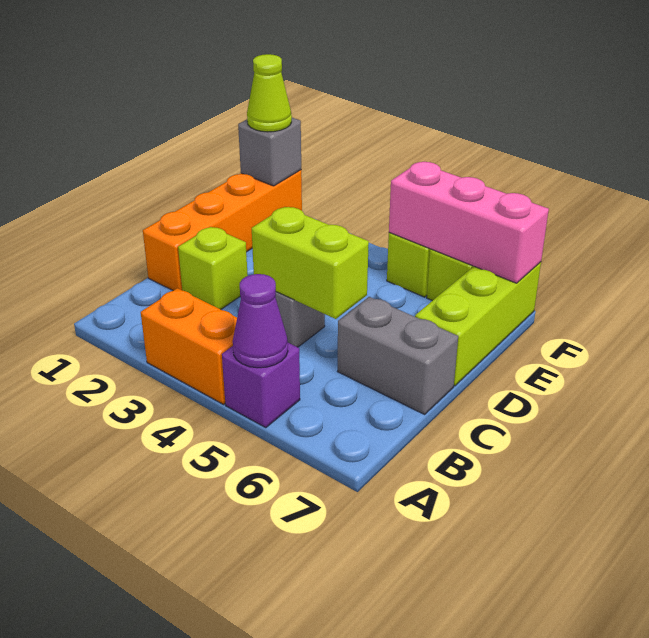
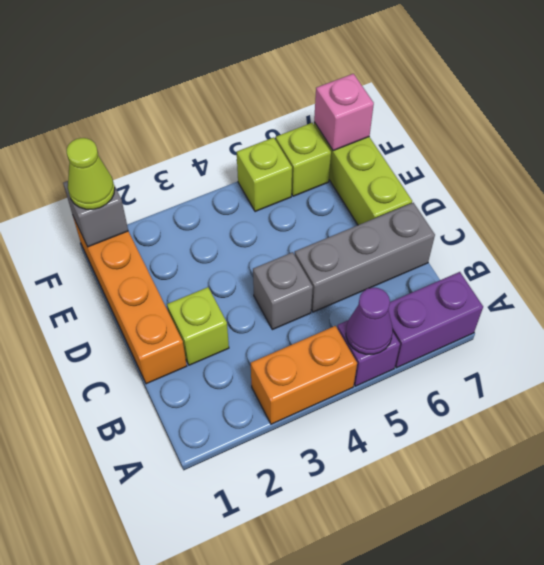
none -> purple 1x2 brick [388,272,483,368]
lime 1x2 brick [252,207,369,319] -> none
grey 1x2 brick [338,297,458,414] -> grey 1x3 brick [295,203,435,312]
pink 1x3 brick [389,162,549,283] -> pink 1x1 brick [314,74,374,151]

